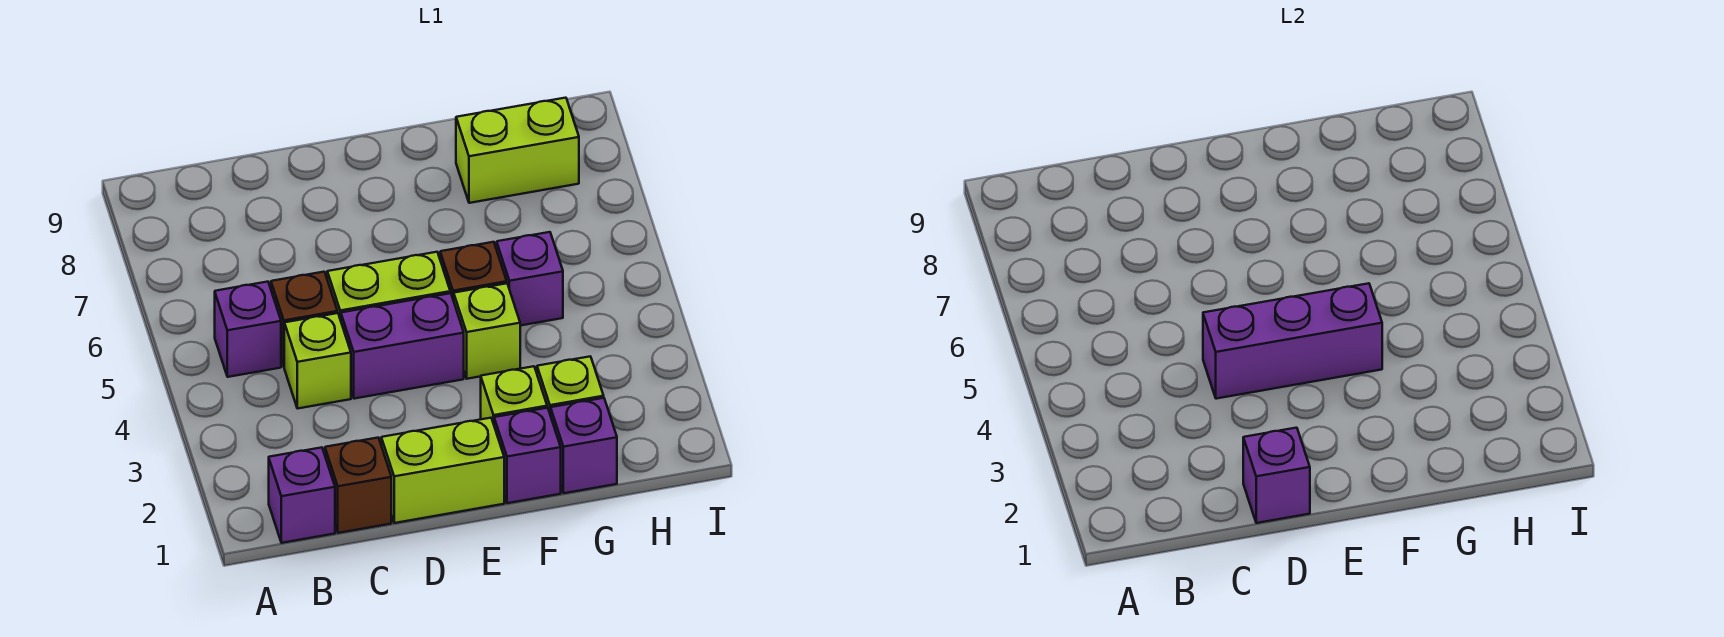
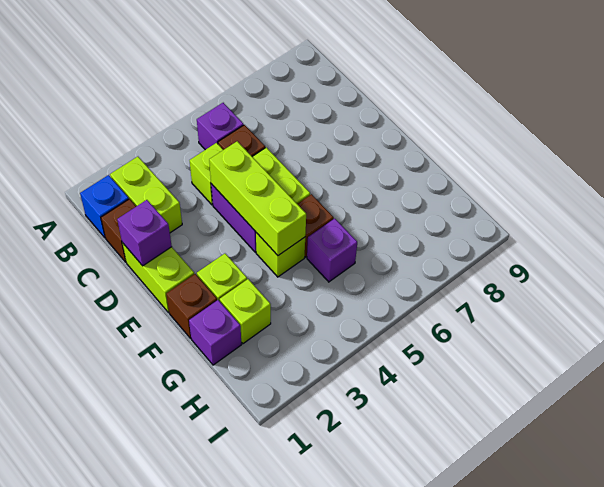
purple 1x1 brick [269,447,335,543] -> blue 1x1 brick [80,175,129,238]
purple 1x3 brick [1203,283,1382,399] -> lime 1x3 brick [209,141,306,256]
purple 1x1 brick [494,408,561,503] -> brown 1x1 brick [166,274,217,339]
lime 1x2 brick [456,98,579,203] -> lime 1x2 brick moved to [110,157,182,233]

